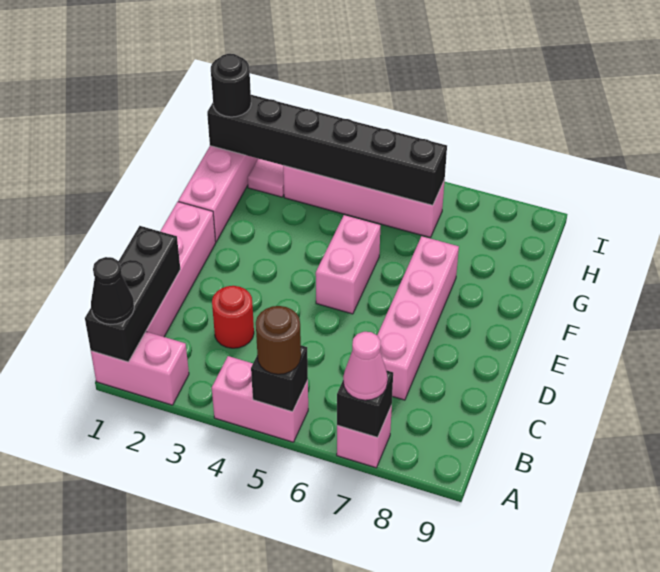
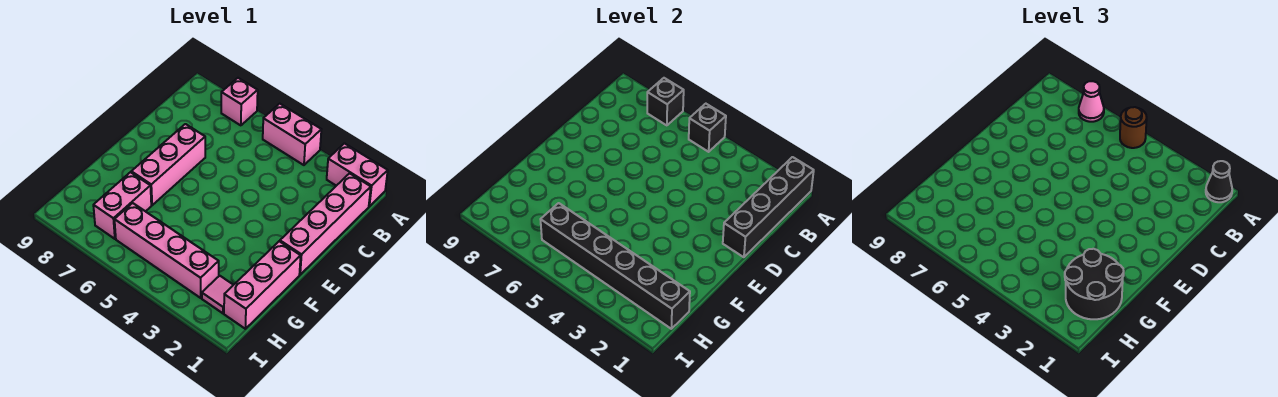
black 1x3 brick [85,226,180,362] -> black 1x4 brick [723,157,814,257]
red 1x1 round brick [212,286,254,348] -> none
pink 1x4 brick [377,236,459,400] -> pink 1x3 brick [131,124,205,205]
pink 1x2 brick [316,215,380,314] -> pink 1x2 brick moved to [93,172,151,239]
black 1x1 round brick [211,54,251,117] -> black 2x2 round brick [1065,249,1124,319]

